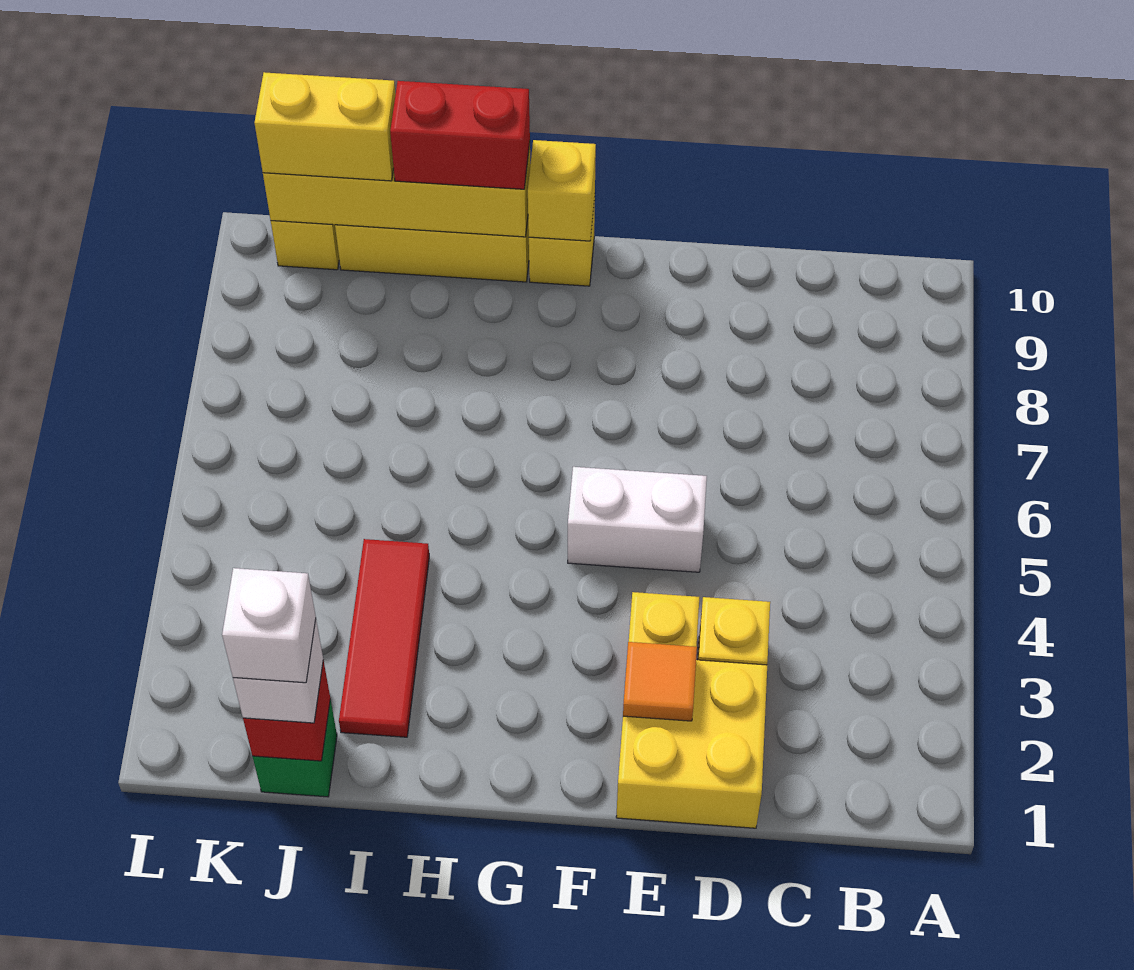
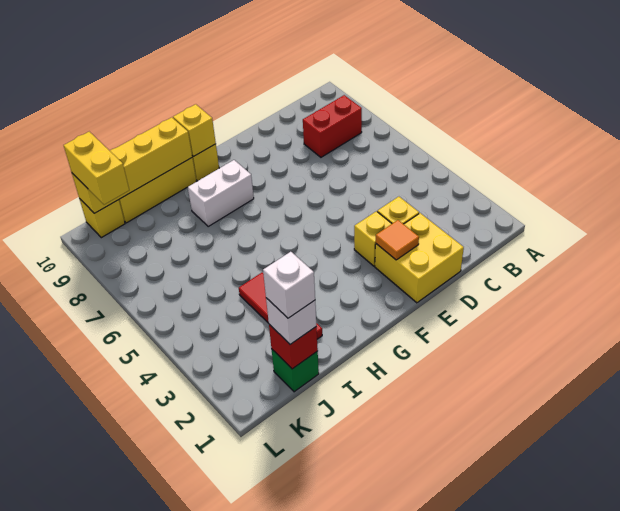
white 1x2 brick [568,467,707,572] -> white 1x2 brick moved to [188,160,254,226]
red 1x2 brick [390,81,530,189] -> red 1x2 brick moved to [303,95,362,157]
yellow 1x2 brick [254,72,396,181] -> yellow 1x2 brick turned to [64,132,129,205]

